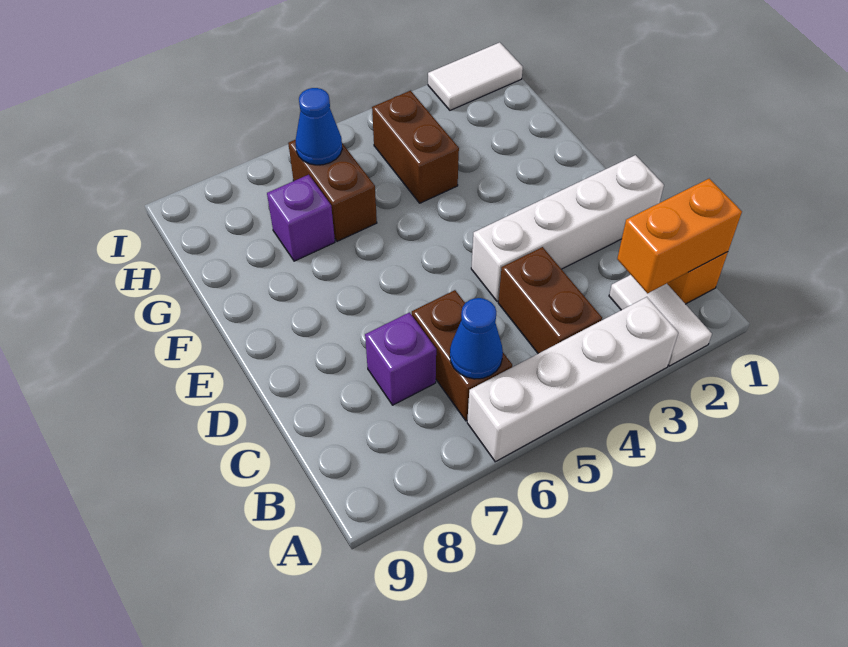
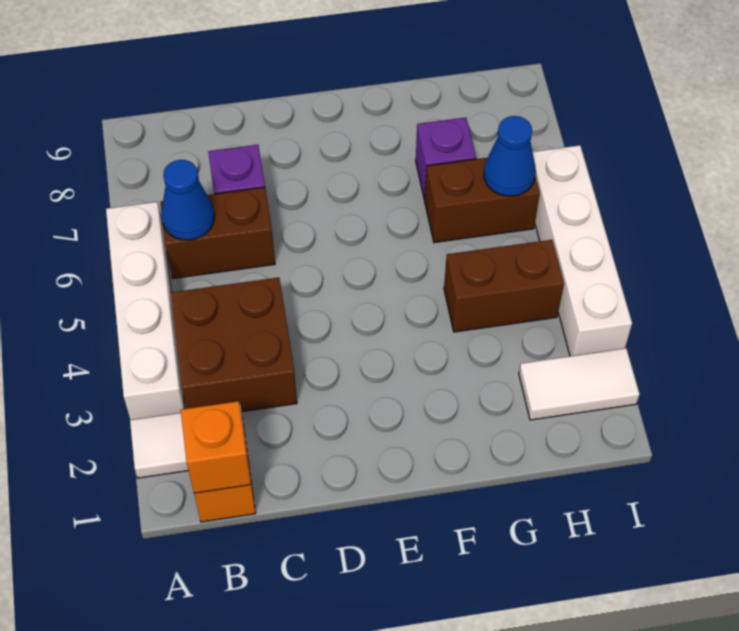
orange 1x2 brick [617,179,742,293] -> orange 1x1 brick [181,401,251,493]
brown 1x2 brick [498,247,602,354] -> brown 2x2 brick [171,277,297,412]
white 1x4 brick [471,155,664,301] -> white 1x4 brick moved to [533,145,632,356]
white 1x2 tile [428,42,523,110] -> white 1x2 tile turned to [519,348,640,420]

